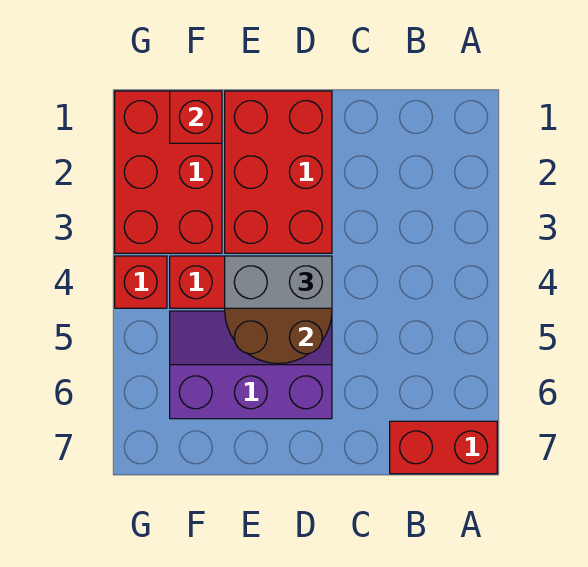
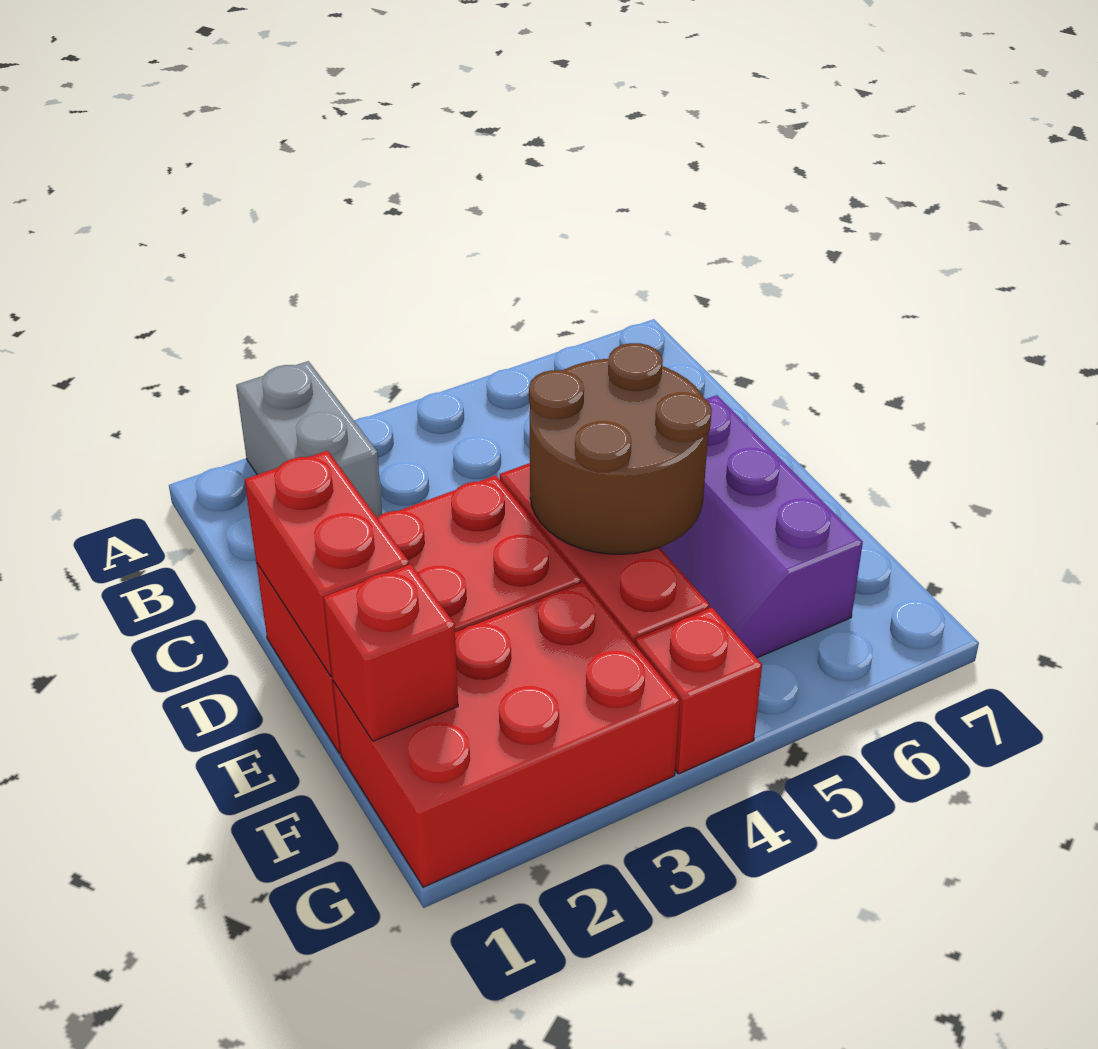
red 1x2 brick [390,421,497,474] -> red 1x2 brick moved to [244,451,409,676]
grey 1x2 brick [225,256,332,308] -> grey 1x2 brick moved to [236,361,382,517]

